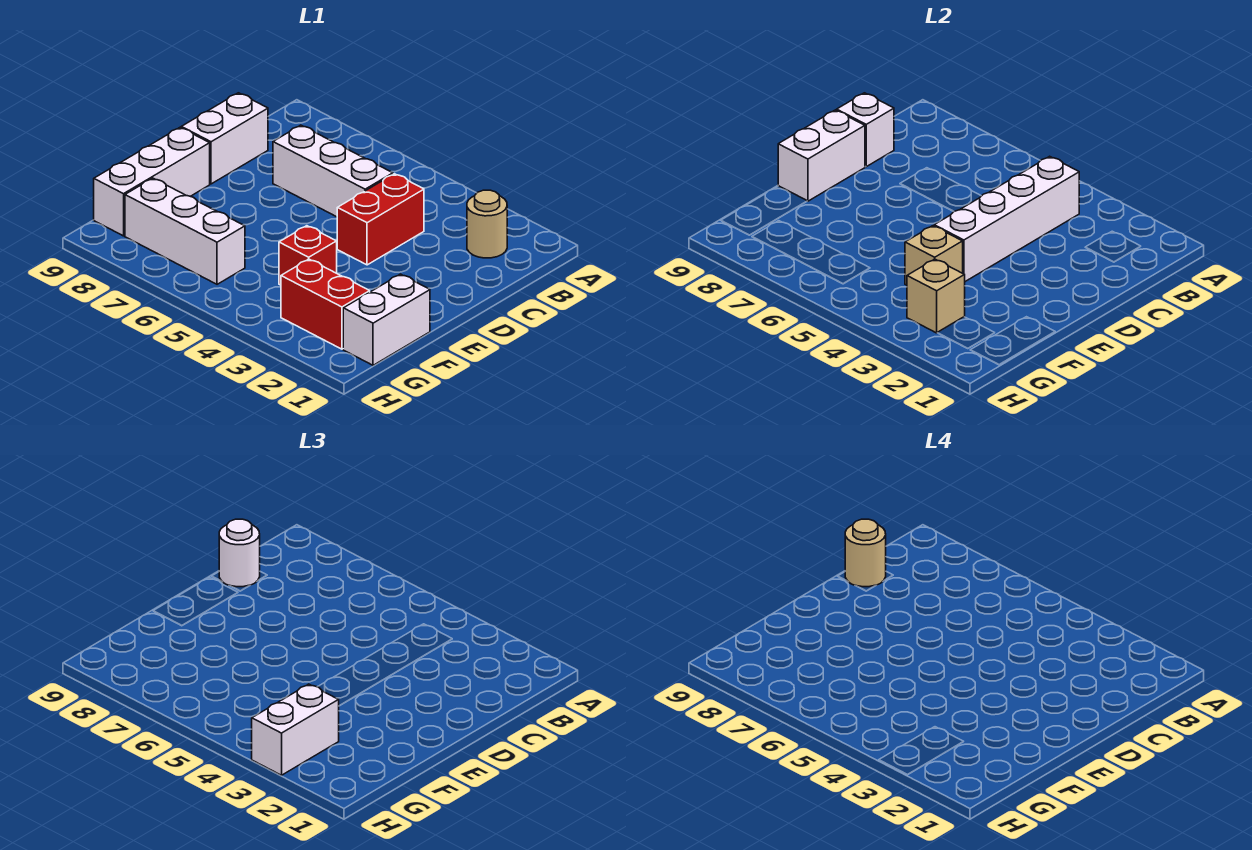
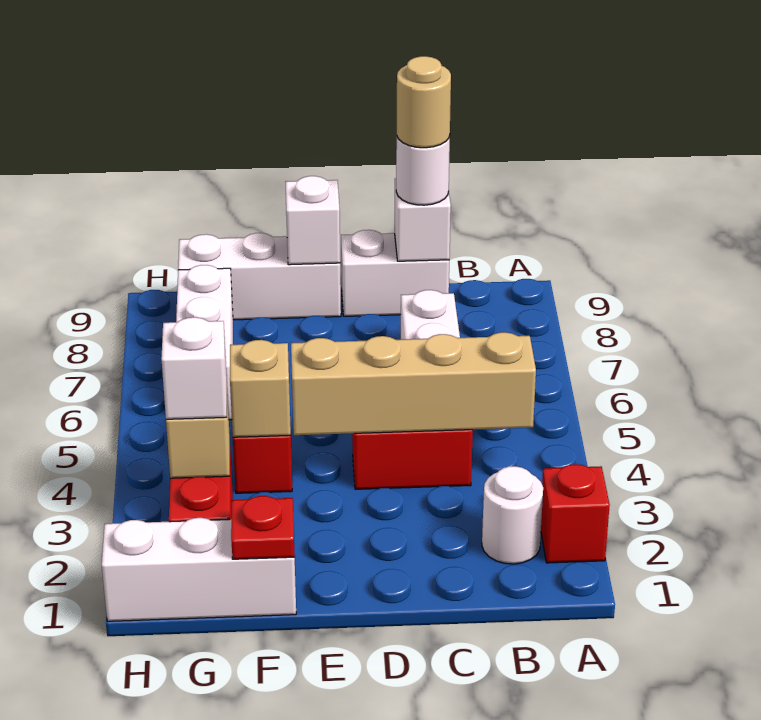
none -> red 1x1 brick [541,464,610,563]
tan 1x1 round brick [467,190,507,258] -> white 1x1 round brick [482,466,543,564]
white 1x4 brick [934,156,1079,281] -> tan 1x4 brick [291,332,536,435]
white 1x2 brick [778,110,865,201] -> white 1x1 brick [286,176,340,265]
white 1x2 brick [343,274,430,365] -> white 1x3 brick [102,518,296,621]
none -> red 1x1 plate [231,496,295,559]
white 1x2 brick [252,684,339,775] -> white 1x1 brick [161,317,227,419]

